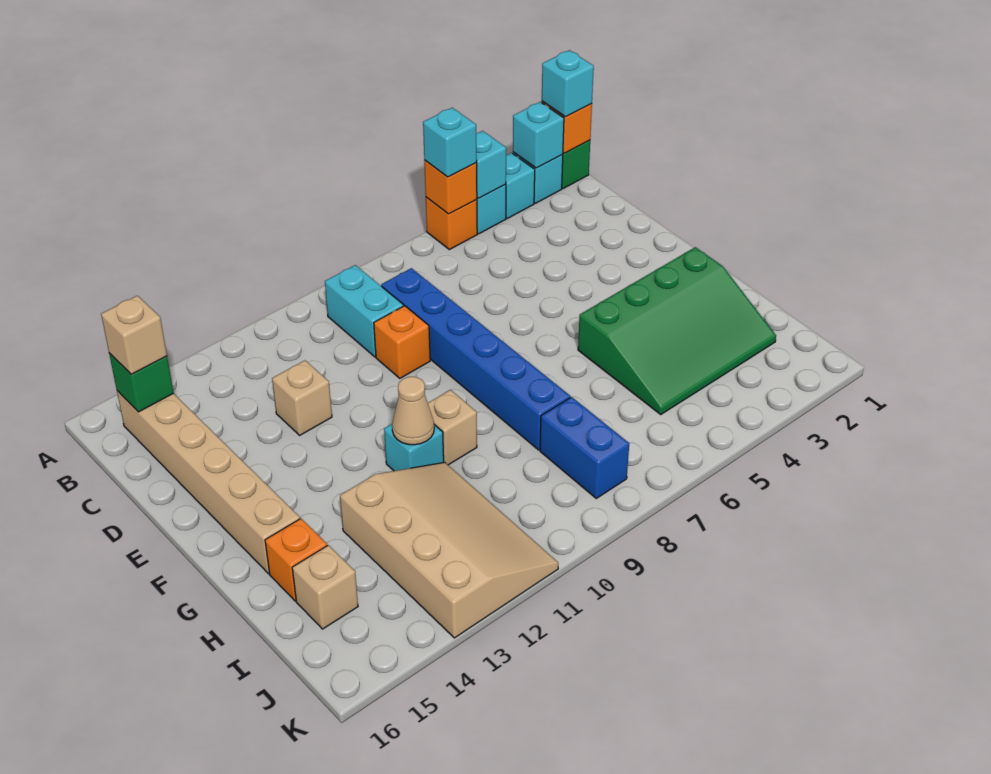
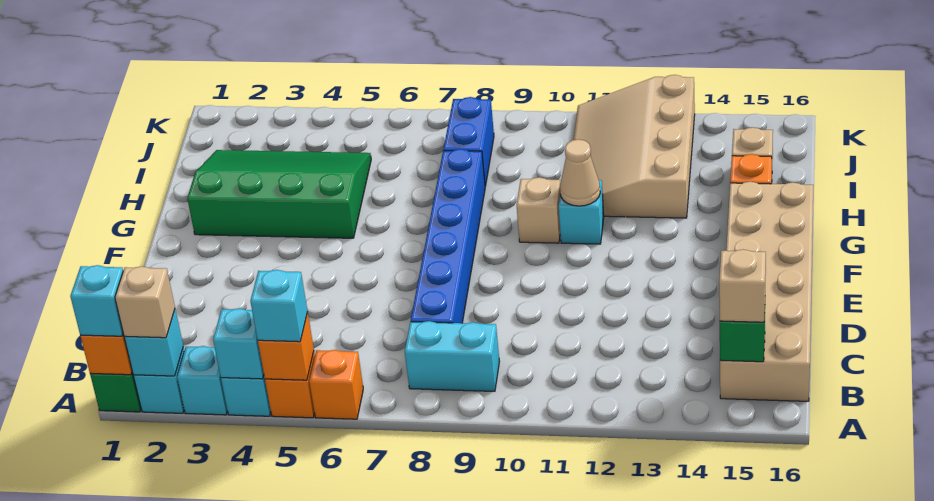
cyan 1x2 brick [325,265,404,357] -> cyan 1x2 brick turned to [405,321,499,391]
tan 1x6 brick [117,391,300,574] -> tan 2x6 brick [720,182,813,401]
orange 1x1 brick [374,306,430,378] -> orange 1x1 brick moved to [309,350,363,419]
tan 1x1 brick [272,360,332,435] -> tan 1x1 brick moved to [115,266,175,338]

